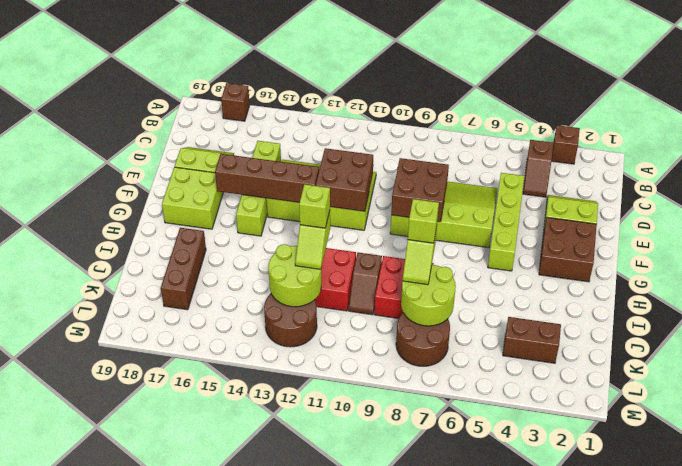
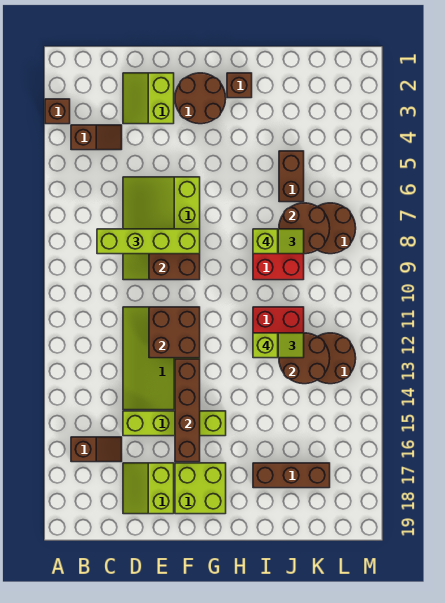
brown 1x1 brick [221,83,250,121] -> brown 1x1 brick moved to [227,73,252,98]
lime 1x4 brick [488,173,524,271] -> lime 1x4 brick moved to [97,229,200,254]
brown 2x2 brick [539,217,597,282] -> brown 2x2 round brick [175,73,226,124]
brown 1x2 slope [349,253,382,315] -> brown 1x2 slope moved to [71,437,122,462]
lime 2x2 round brick [401,265,456,326] -> brown 2x2 round brick [279,203,330,254]
lime 2x2 round brick [268,244,321,307] -> brown 2x2 round brick [279,333,330,384]
brown 1x2 brick [503,317,561,363] -> brown 1x2 brick moved to [279,151,304,202]

